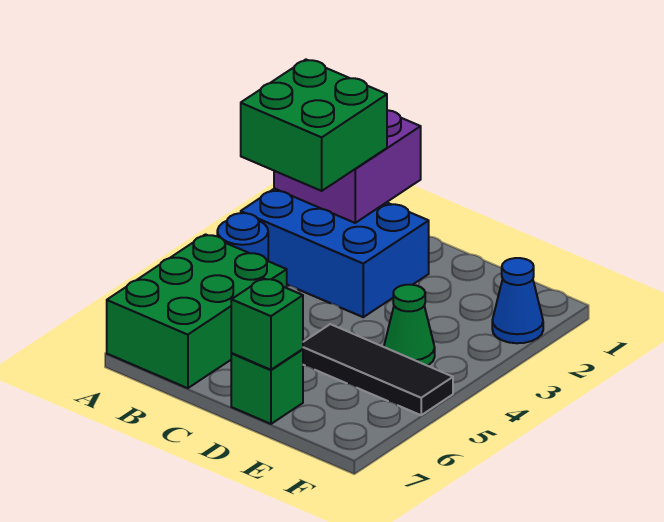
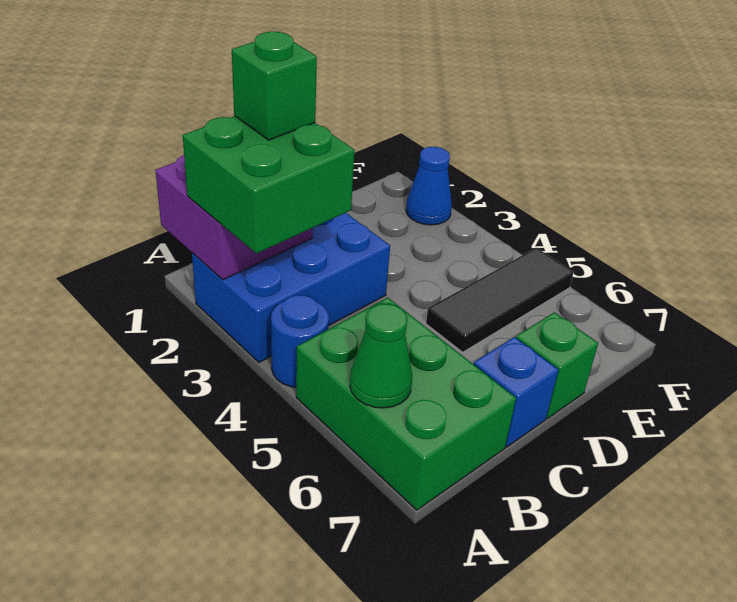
none -> blue 1x1 brick [474,337,558,447]
green 1x1 brick [231,278,303,370] -> green 1x1 brick moved to [232,32,317,140]
green 1x1 cone [384,285,435,366] -> green 1x1 cone moved to [350,304,412,408]

